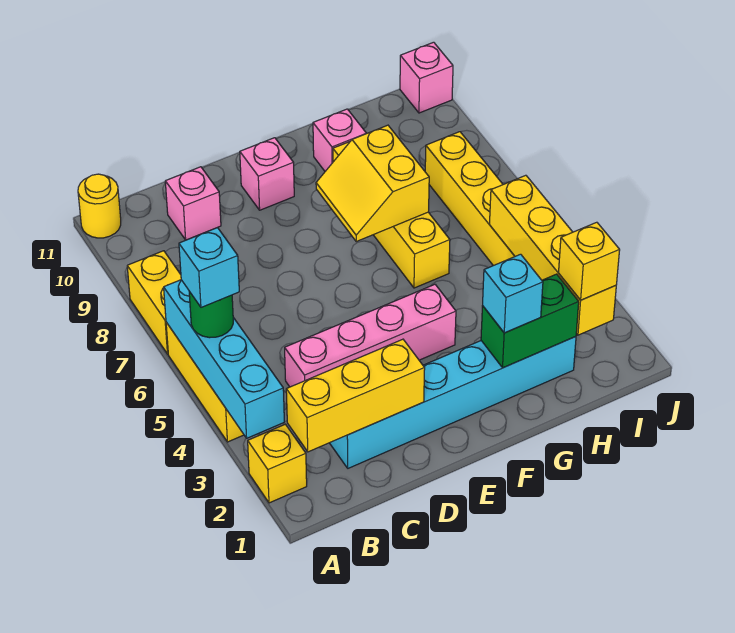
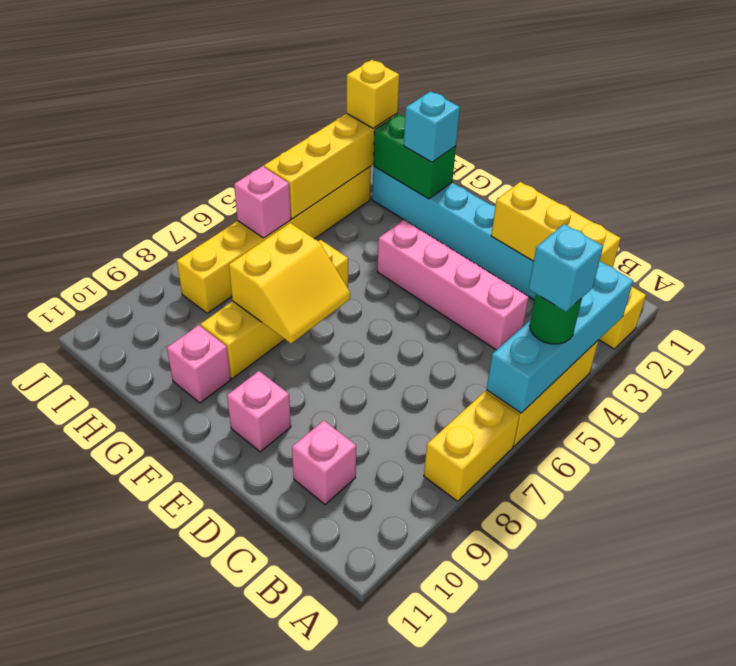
yellow 1x1 round brick [78,174,121,238] -> none
pink 1x1 brick [400,42,453,113] -> pink 1x1 brick moved to [234,166,291,238]

